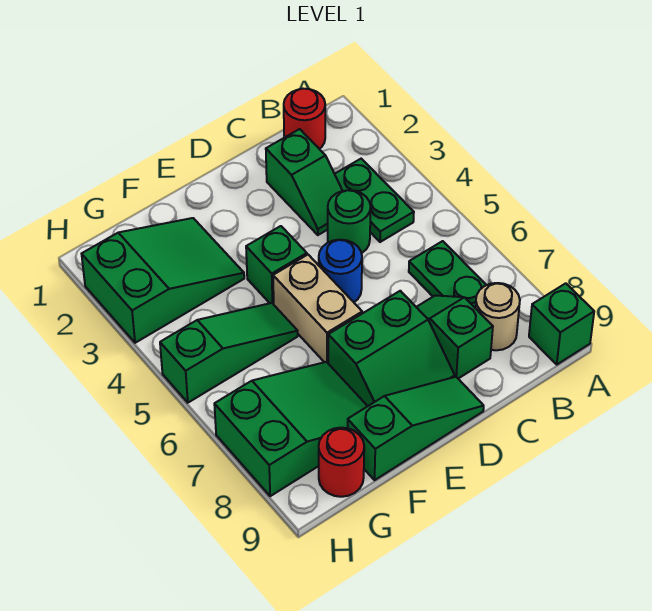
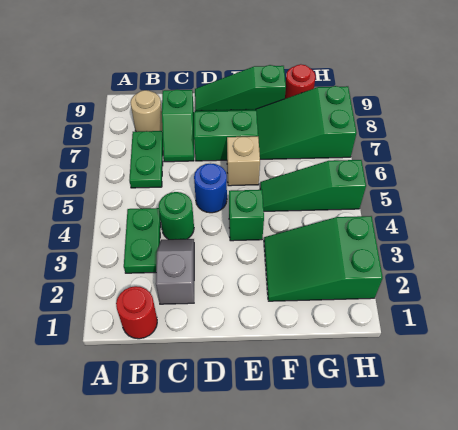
green 1x1 brick [529,283,594,364] -> none
green 1x2 slope [266,129,342,235] -> grey 1x2 slope [156,239,194,304]
tan 1x2 brick [273,255,362,363] -> tan 1x1 brick [227,136,260,186]

